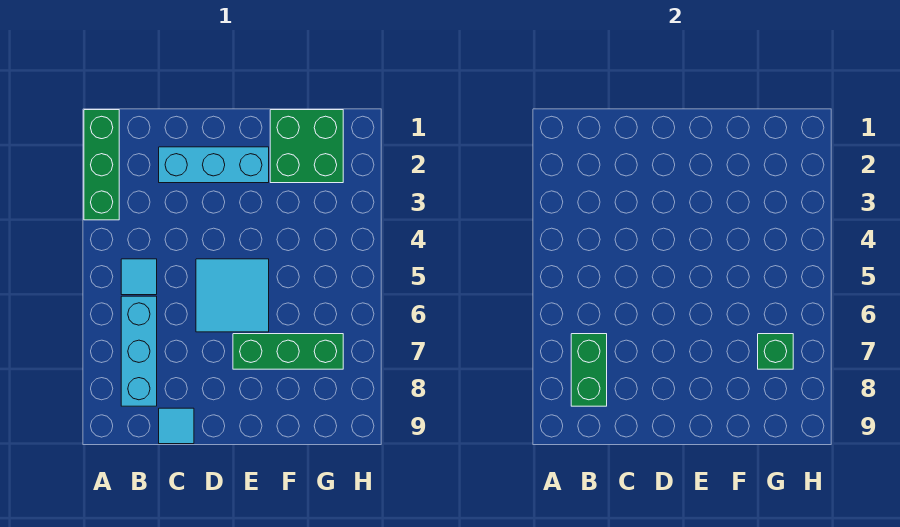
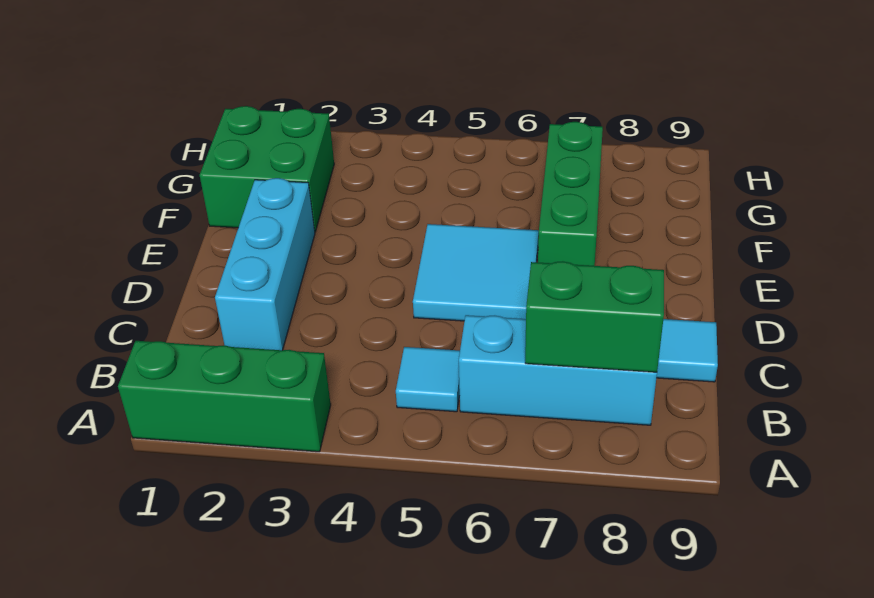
green 1x1 brick [758,334,793,369] -> none

